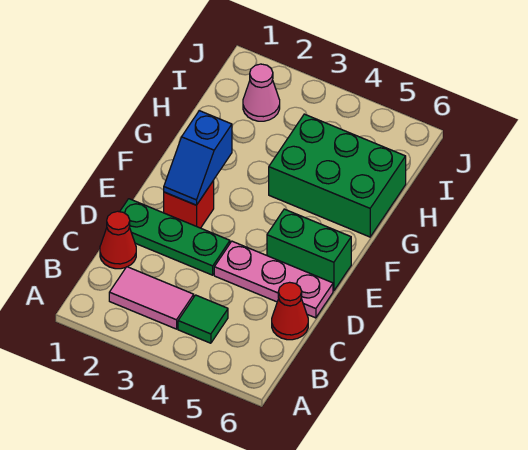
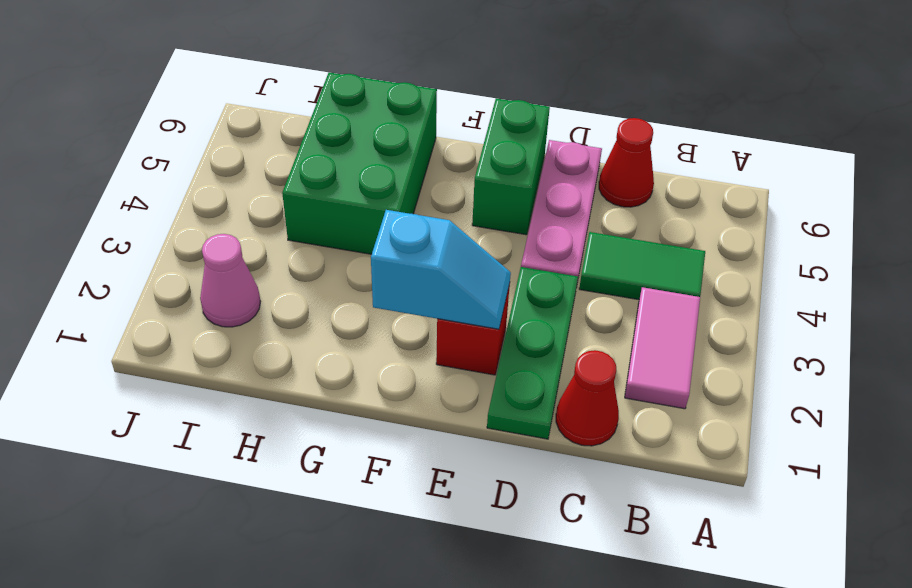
green 1x1 tile [178,295,228,343] -> green 1x2 tile [579,232,705,300]
blue 1x2 slope [164,111,232,205] -> cyan 1x2 slope [371,210,511,329]

